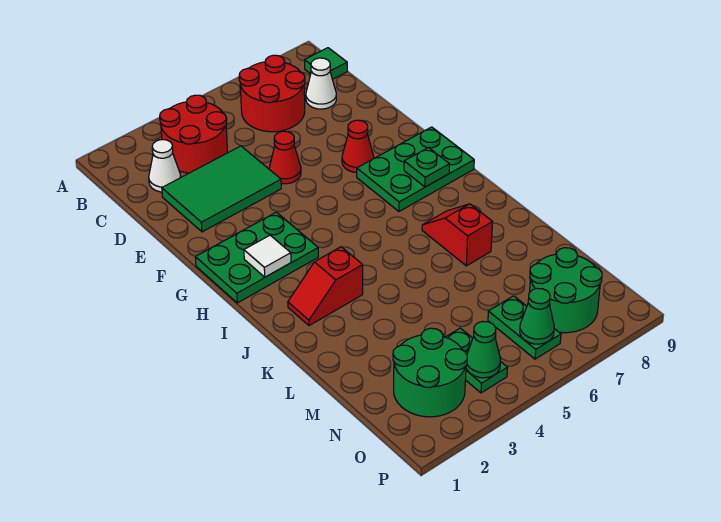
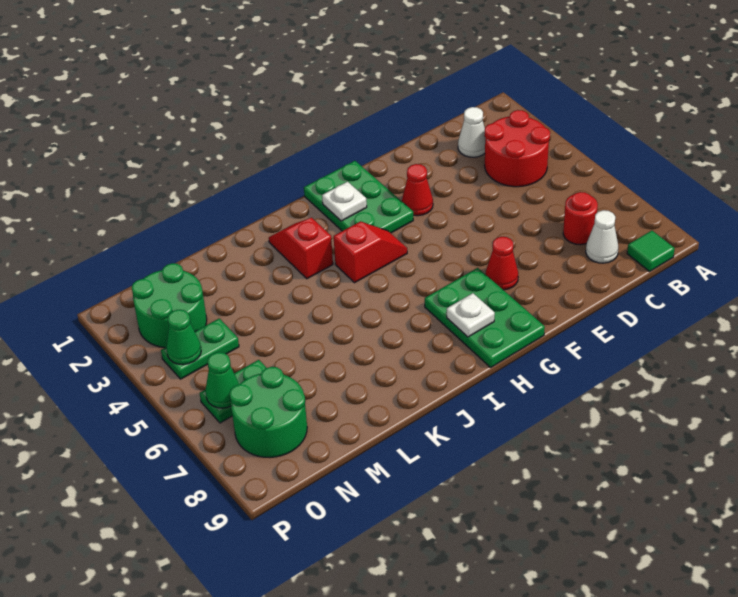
red 2x2 round brick [239,55,305,132] -> red 1x1 round brick [563,192,598,245]
green 2x3 tile [162,146,281,232] -> none
red 1x1 cone [269,131,301,184] -> red 1x1 cone moved to [402,164,433,216]
white 1x1 tile [244,235,291,277] -> white 1x1 plate [322,182,367,221]
green 1x1 plate [404,148,449,187] -> white 1x1 plate [447,293,495,337]
red 1x2 slope [422,204,493,266] -> red 1x2 slope moved to [334,221,407,283]

